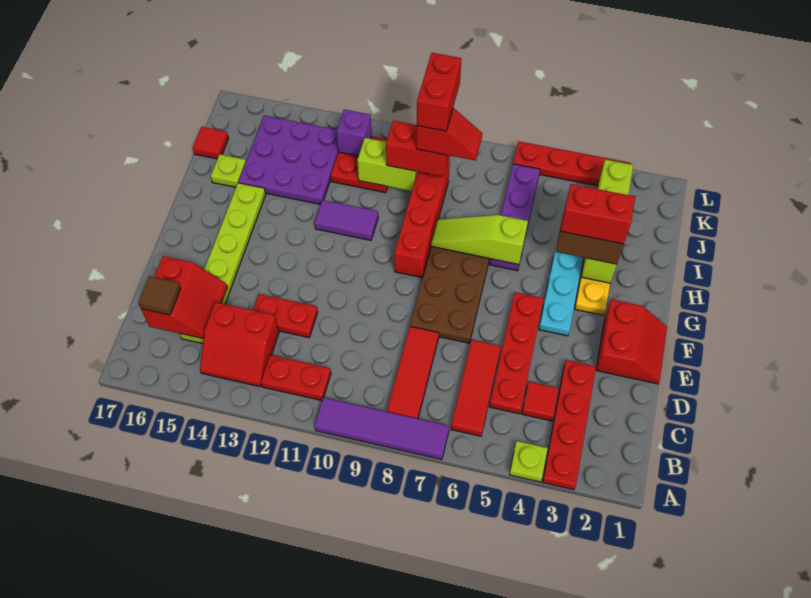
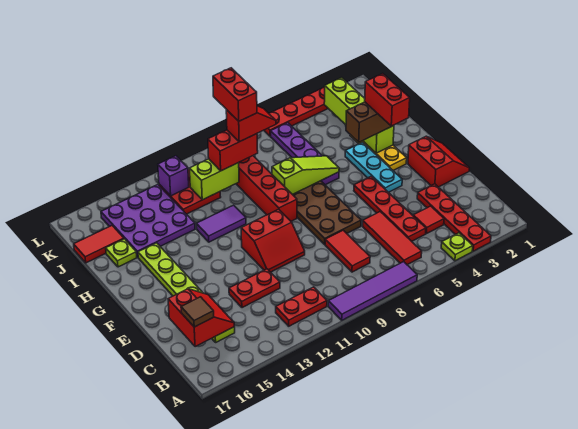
red 1x3 tile [387,327,439,419] -> red 1x2 tile [325,230,370,272]
red 2x2 slope [200,302,279,387] -> red 2x2 slope moved to [241,209,305,272]
red 1x2 brick [560,184,635,244] -> red 1x2 brick turned to [365,73,410,126]
lime 1x3 slope [431,215,528,265] -> lime 1x3 slope turned to [272,156,339,195]
red 1x1 tile [193,127,229,159] -> red 1x2 tile [74,226,124,263]

